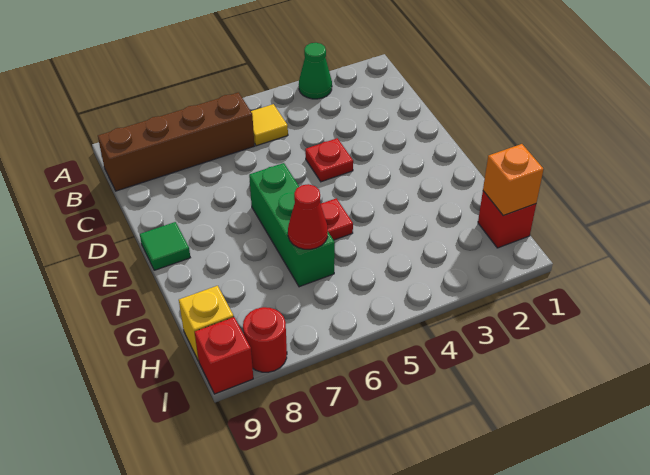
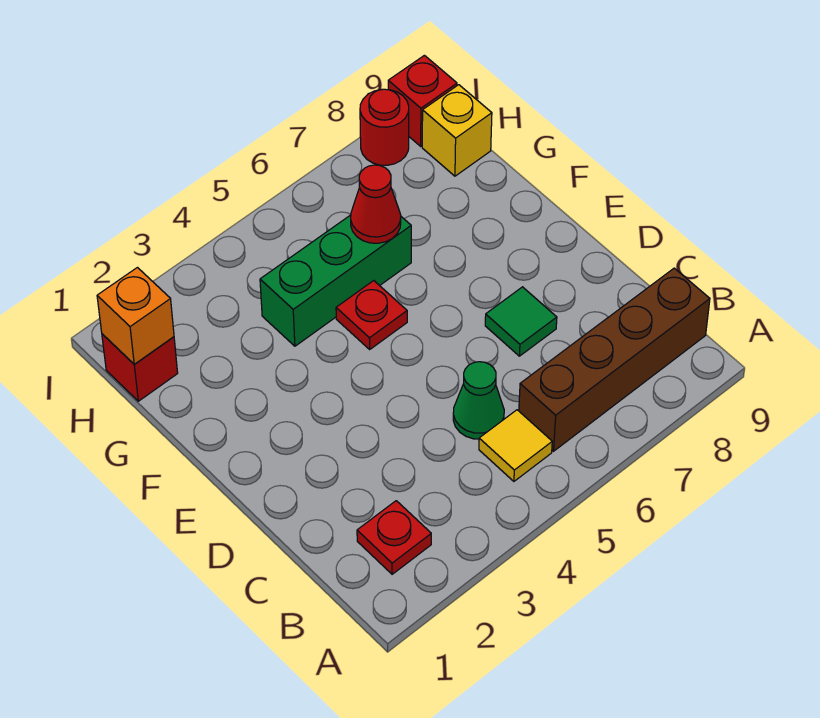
green 1x1 cone [299,43,332,99] -> green 1x1 cone moved to [453,362,504,439]
red 1x1 plate [305,138,353,182] -> red 1x1 plate moved to [357,501,431,574]
green 1x3 brick [249,163,335,287] -> green 1x3 brick turned to [260,215,411,346]
green 1x1 tile [140,222,190,270] -> green 1x1 tile moved to [485,287,557,356]

